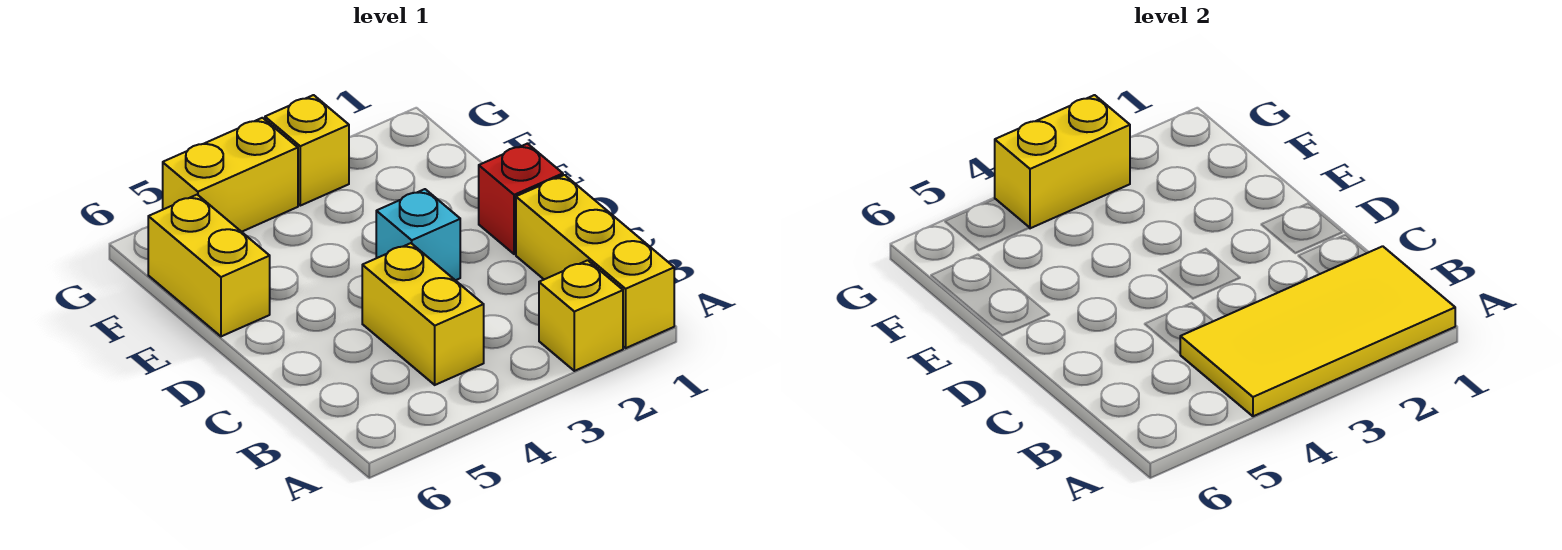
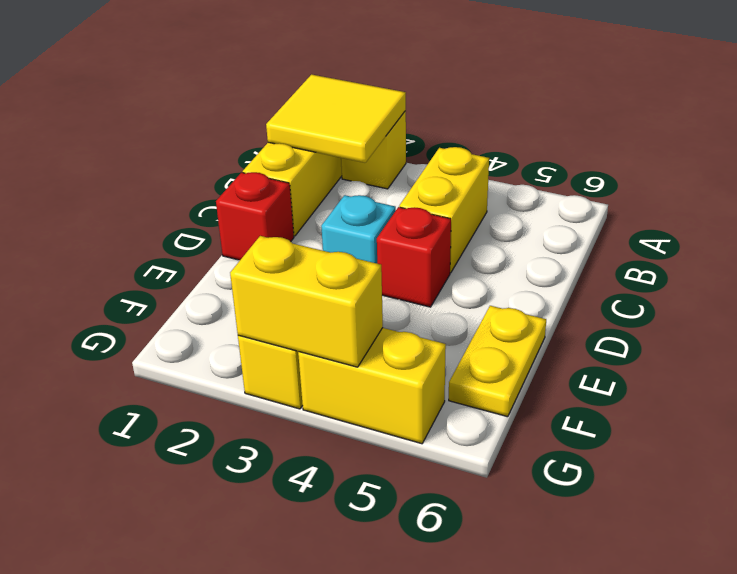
yellow 2x4 tile [1180,246,1455,416] -> yellow 2x2 tile [266,74,406,163]
none -> red 1x1 brick [377,207,451,307]
yellow 1x2 brick [148,195,270,336] -> yellow 1x2 plate [449,306,546,417]

